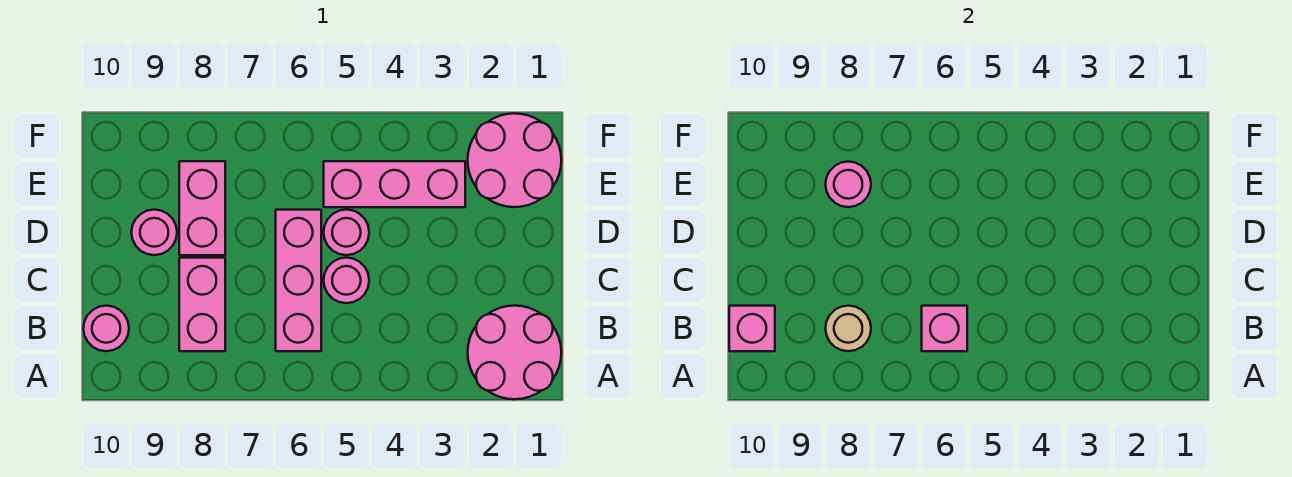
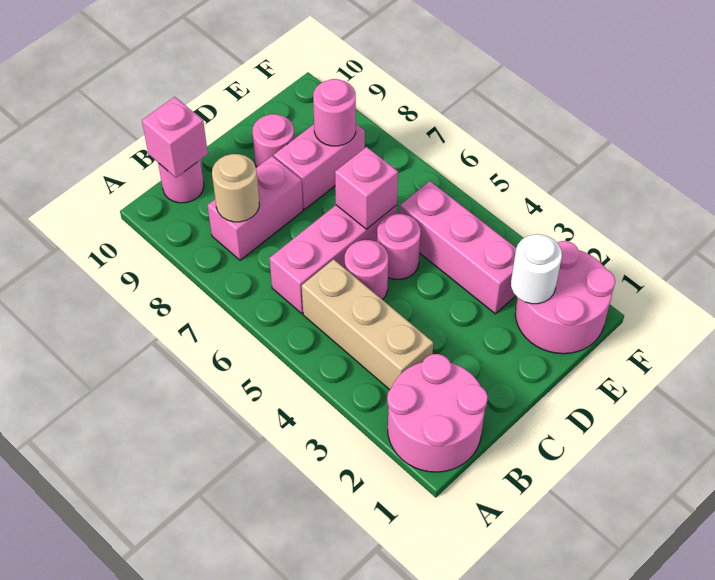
none -> tan 1x3 brick [302,259,433,390]
pink 1x1 brick [922,306,967,351] -> pink 1x1 brick moved to [335,147,398,229]
none -> white 1x1 round brick [511,234,562,304]

